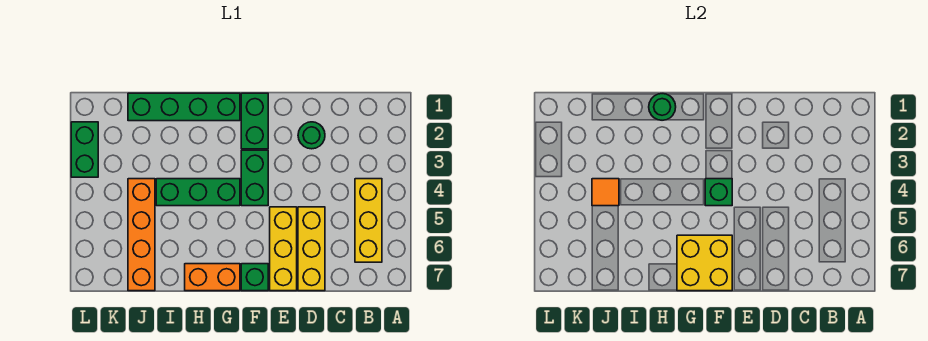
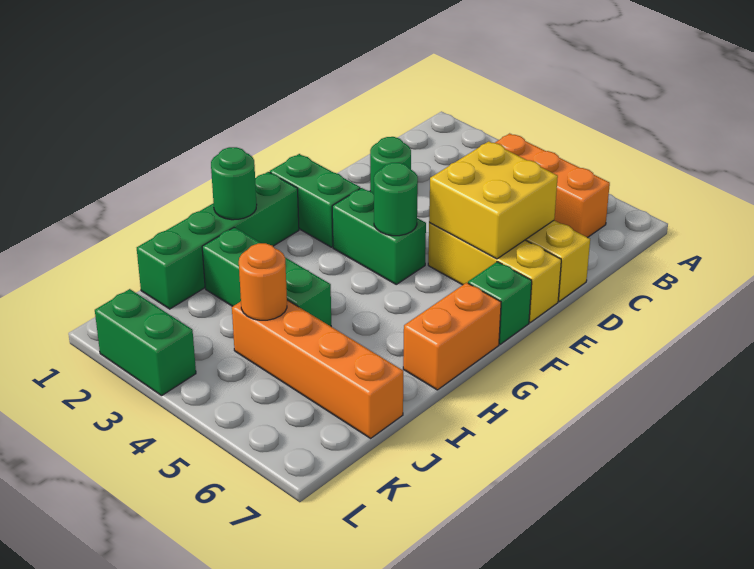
yellow 1x3 brick [355,179,382,262] -> orange 1x3 brick [495,133,610,238]
green 1x1 brick [705,179,732,206] -> green 1x1 round brick [374,163,418,236]
yellow 2x2 brick [677,235,732,291] -> yellow 2x2 brick moved to [429,141,558,259]
green 1x3 brick [156,179,240,206] -> green 1x3 brick turned to [202,227,331,326]
orange 1x1 tile [592,179,619,206] -> orange 1x1 round brick [239,243,287,320]

